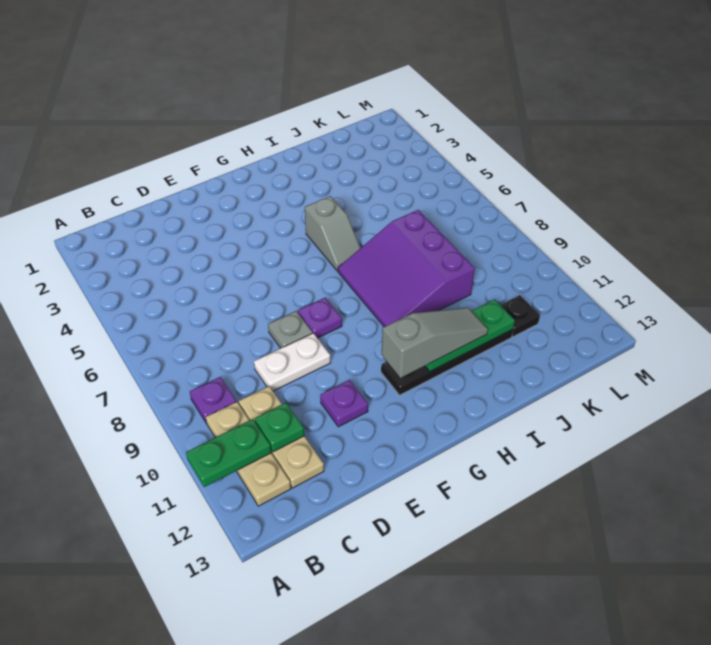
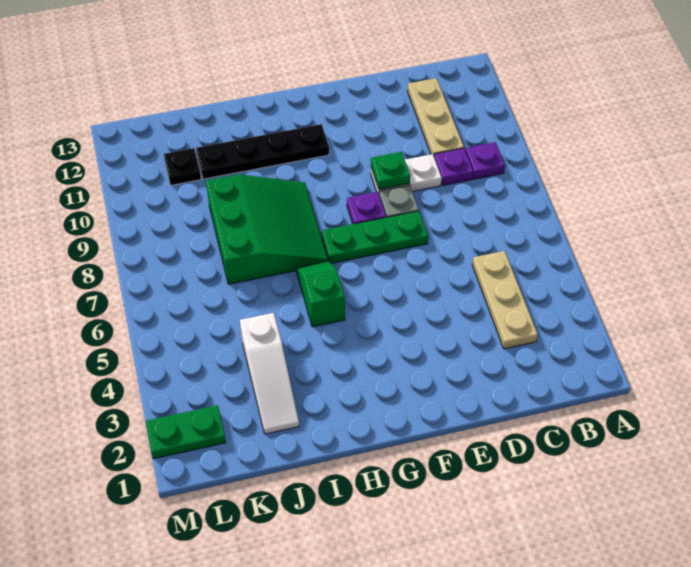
green 1x2 plate [186,419,271,487] -> green 1x2 plate moved to [146,405,226,459]
tan 1x3 plate [206,402,291,506] -> tan 1x3 plate moved to [472,251,538,349]
green 1x1 plate [255,403,304,452] -> green 1x1 plate moved to [371,152,410,190]
purple 1x1 plate [320,380,368,427] -> purple 1x1 plate moved to [434,148,473,185]
grey 1x3 slope [382,308,488,378] -> none
grey 1x2 slope [305,196,360,271] -> green 1x2 slope [296,261,345,327]
purple 3x3 slope [338,210,475,327] -> green 3x3 slope [206,174,328,284]
green 1x3 plate [425,299,515,371] -> green 1x3 plate moved to [322,211,428,263]
none -> white 1x3 slope [240,313,299,434]

